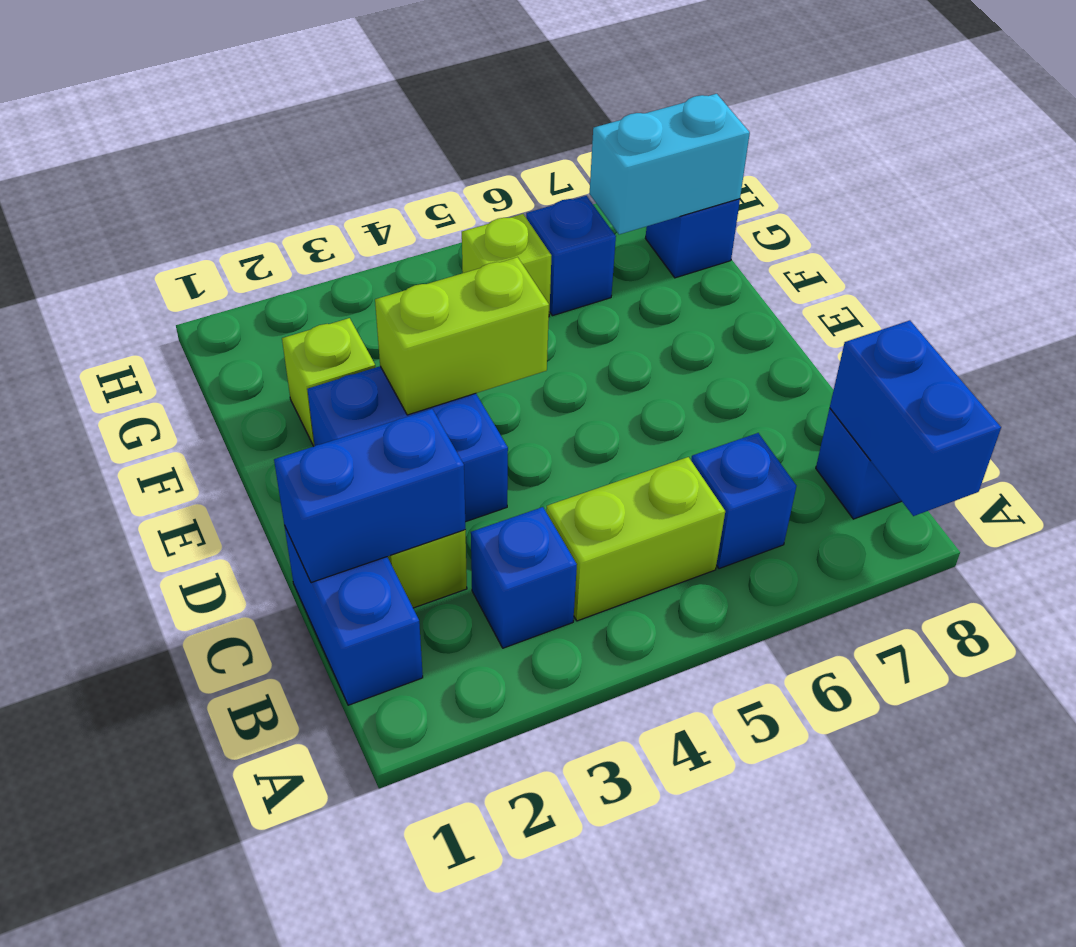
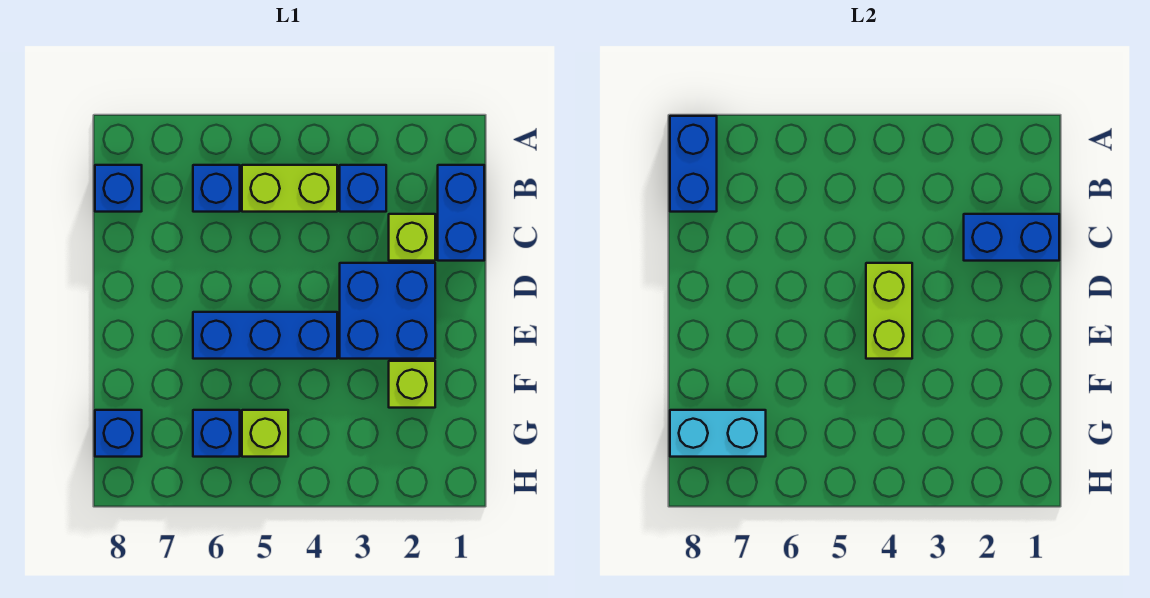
lime 1x2 brick [375,257,549,415] -> lime 1x2 brick turned to [866,263,912,359]
none -> blue 1x3 brick [193,312,337,359]

